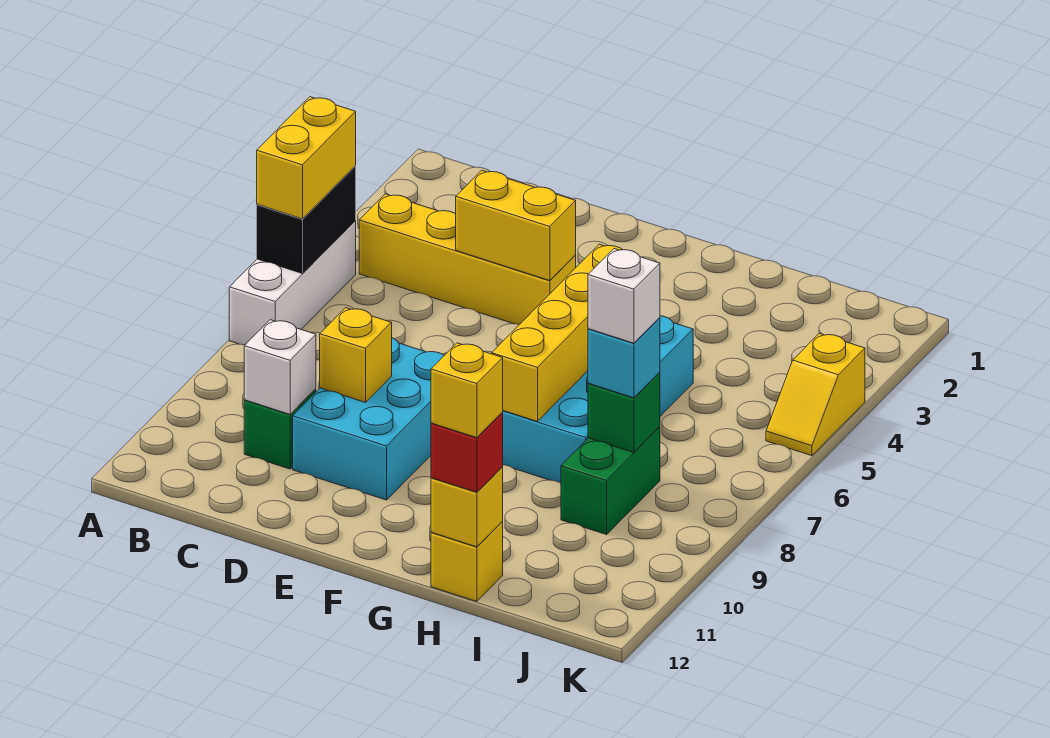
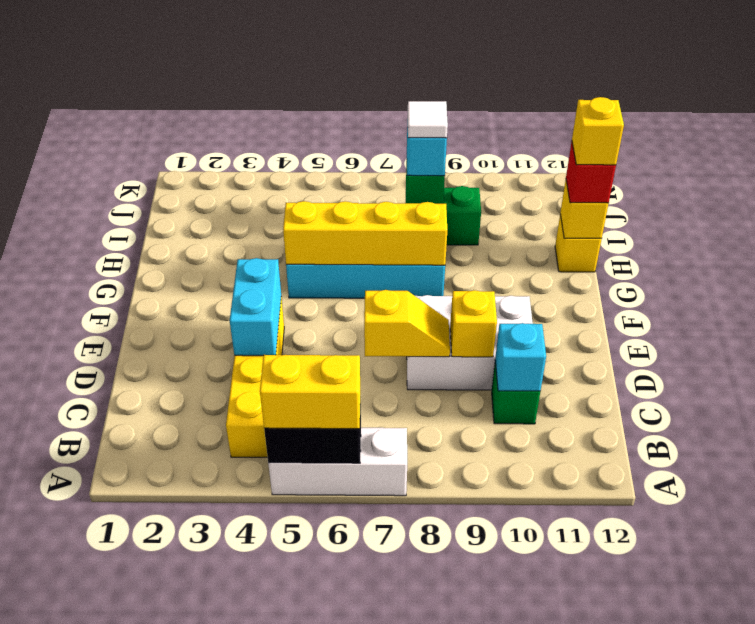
white 1x1 brick [244,320,316,414] -> cyan 1x1 brick [495,323,546,391]
yellow 1x2 brick [456,170,576,281] -> cyan 1x2 brick [230,258,281,356]
cyan 2x3 brick [293,338,444,500] -> white 2x3 brick [407,295,533,390]
white 1x1 brick [588,249,660,343] -> white 1x1 tile [408,101,448,138]
yellow 1x2 slope [766,333,865,456] -> yellow 1x2 slope moved to [364,290,450,357]

